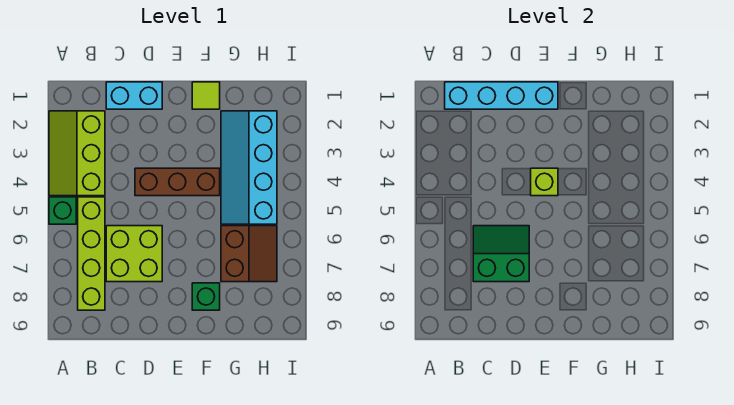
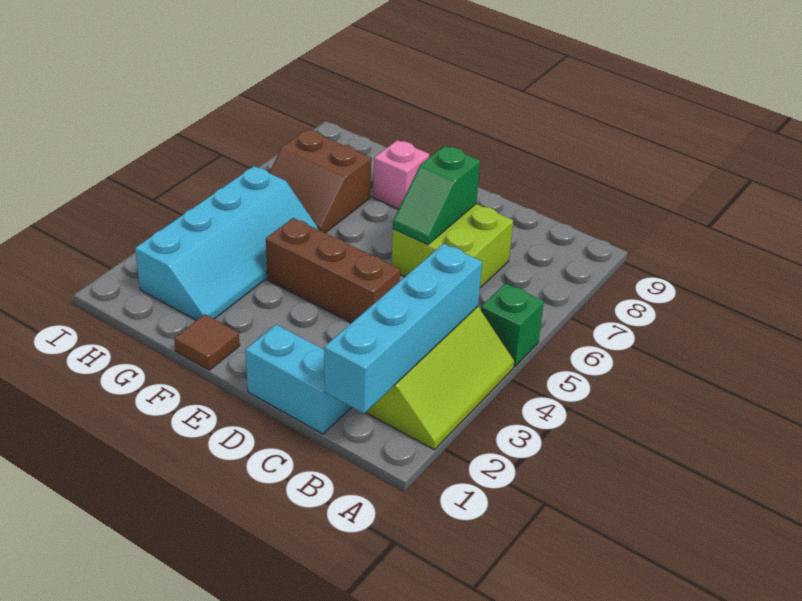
cyan 1x4 brick [445,82,558,109] -> cyan 1x4 brick turned to [324,244,482,413]
lime 1x4 brick [78,197,105,310] -> none
green 2x2 slope [473,226,529,282] -> green 1x2 slope [393,146,480,245]
lime 1x1 brick [531,168,558,196] -> none
lime 1x1 tile [192,82,220,109] -> brown 1x1 tile [174,314,240,370]
green 1x1 brick [192,283,220,310] -> pink 1x1 brick [373,140,429,209]
brown 2x2 slope [221,226,277,282] -> brown 2x2 slope turned to [270,130,371,233]

